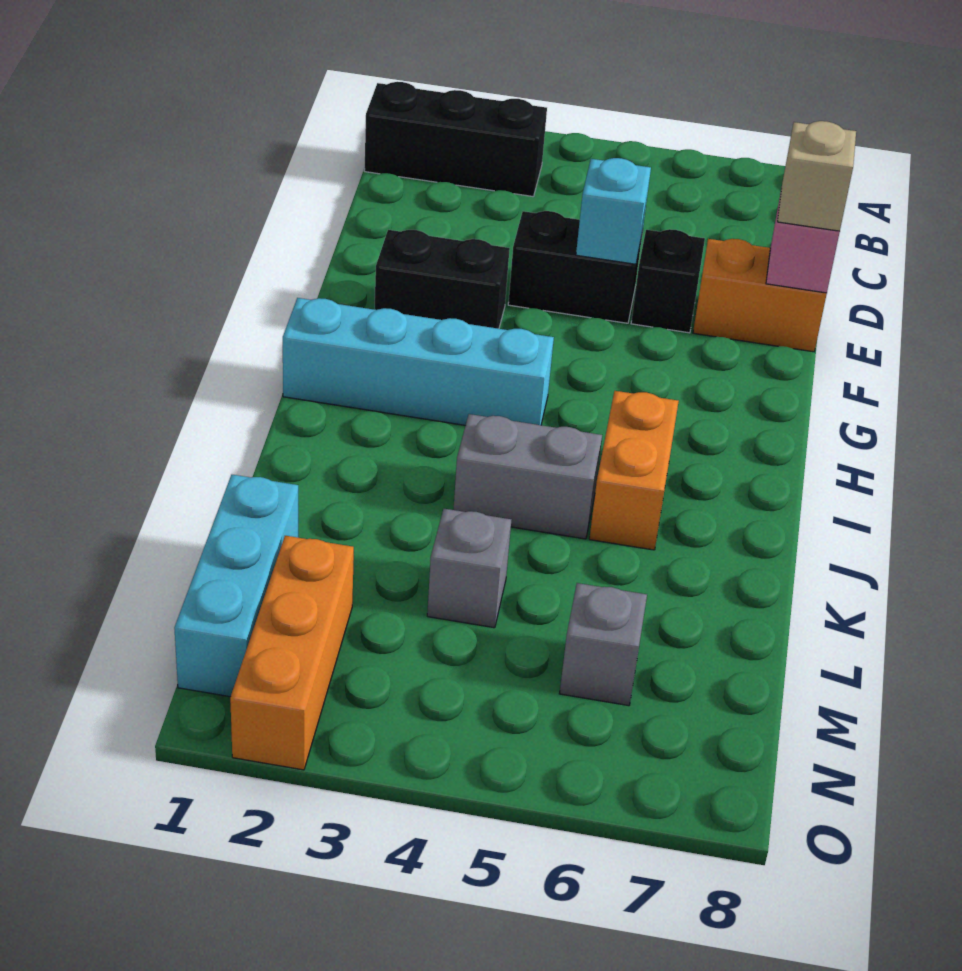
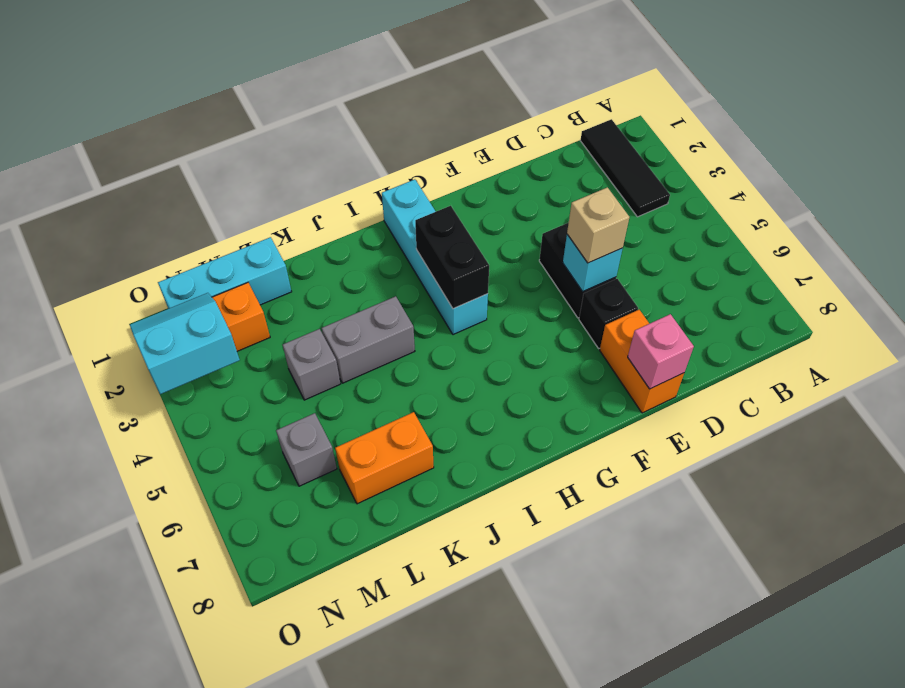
black 1x3 brick [364,82,547,196] -> black 1x3 tile [580,119,670,217]
tan 1x1 brick [777,121,856,231] -> tan 1x1 brick moved to [567,187,629,263]
black 1x2 brick [374,230,510,329] -> black 1x2 brick moved to [415,206,489,309]
orange 1x2 brick [589,391,679,550] -> orange 1x2 brick moved to [335,412,434,504]
grey 1x2 brick [454,414,602,539] -> grey 1x2 brick turned to [322,296,415,383]
none -> cyan 2x2 slope [130,293,240,394]

